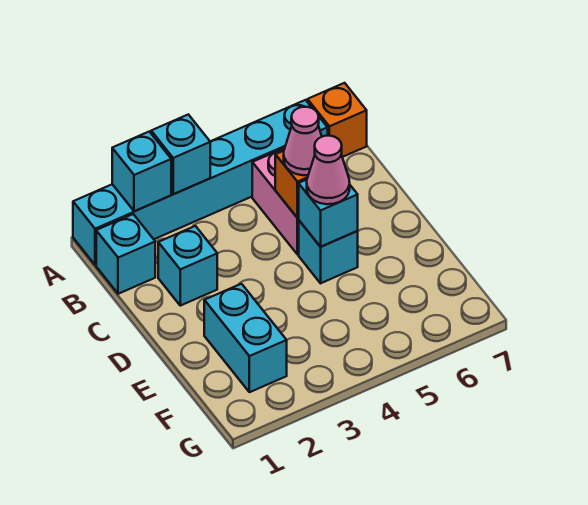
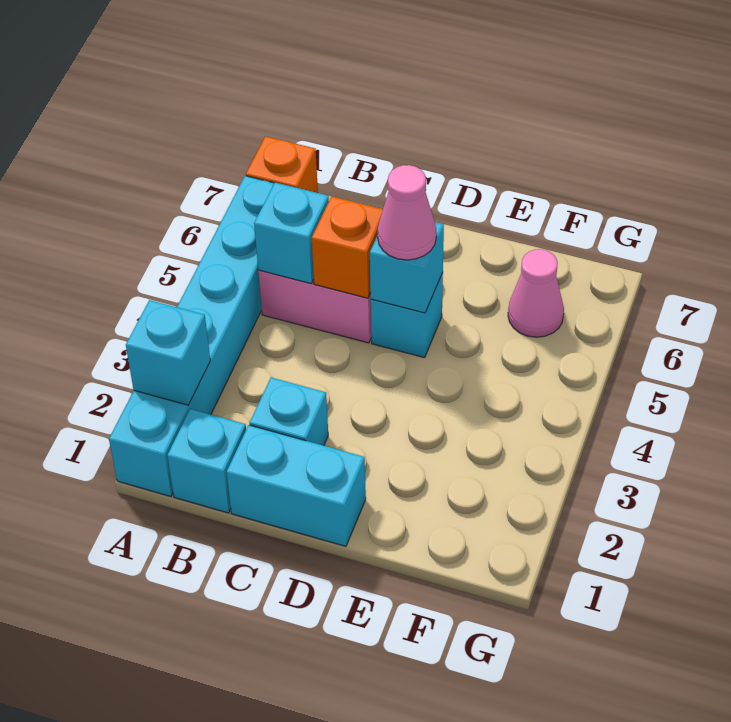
cyan 1x1 brick [151,115,210,194] -> cyan 1x1 brick moved to [254,183,329,284]
pink 1x1 cone [284,107,322,175] -> pink 1x1 cone moved to [508,249,564,337]
cyan 1x2 brick [204,284,287,392] -> cyan 1x2 brick moved to [227,425,366,546]

